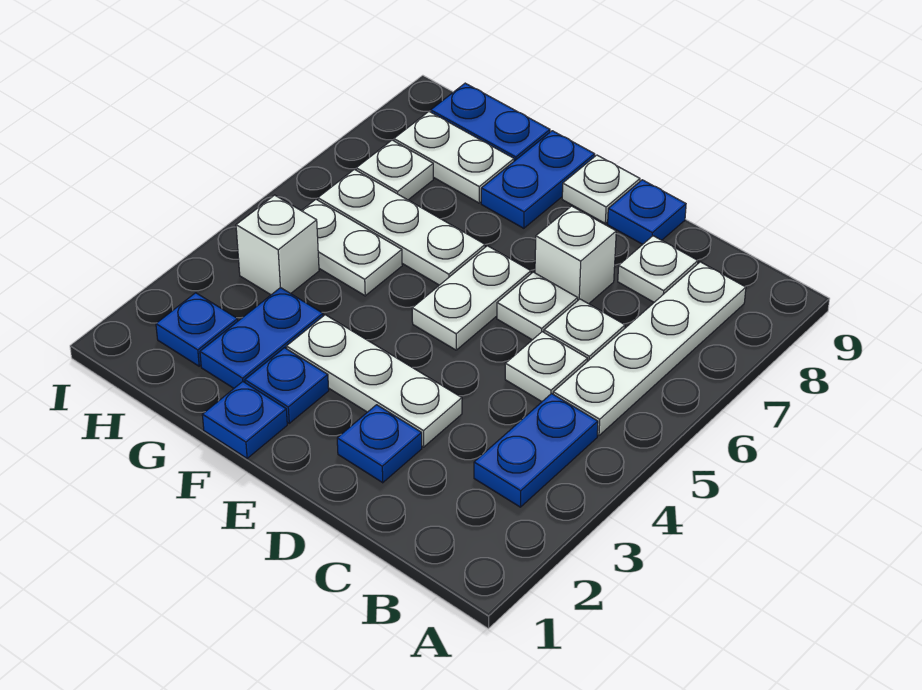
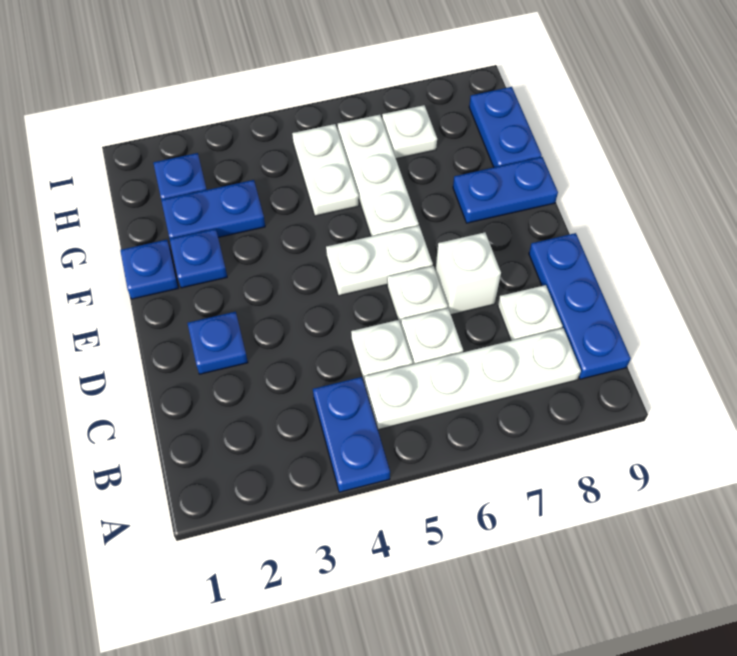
blue 1x2 plate [474,394,598,507] -> blue 1x2 plate turned to [313,377,390,492]
white 1x3 plate [286,315,462,447] -> none
blue 1x1 plate [608,180,686,244] -> blue 1x3 plate [529,233,631,379]
white 1x1 plate [562,155,640,223] -> none
white 1x2 plate [394,112,514,203] -> none
white 1x1 brick [236,195,319,295] -> none

